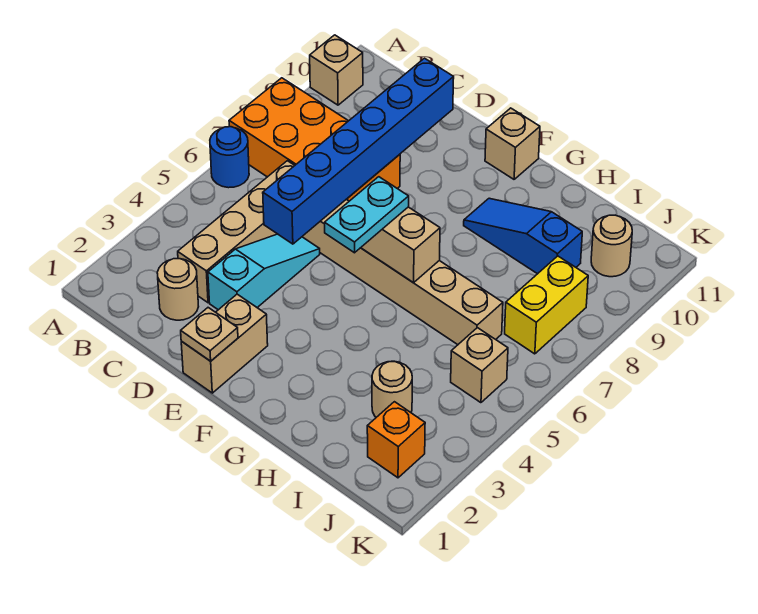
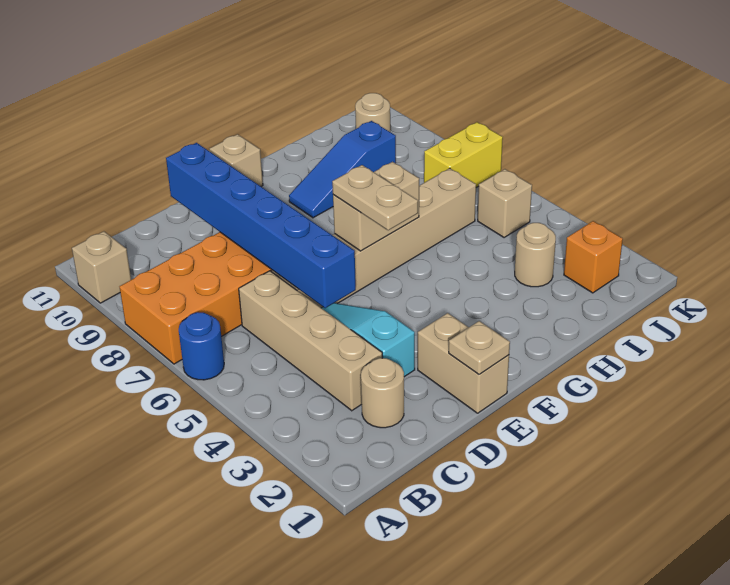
cyan 1x2 plate [325,177,409,253] -> tan 1x2 plate [332,165,418,230]
yellow 1x2 brick [505,256,588,354] -> yellow 1x2 brick turned to [424,122,503,188]

